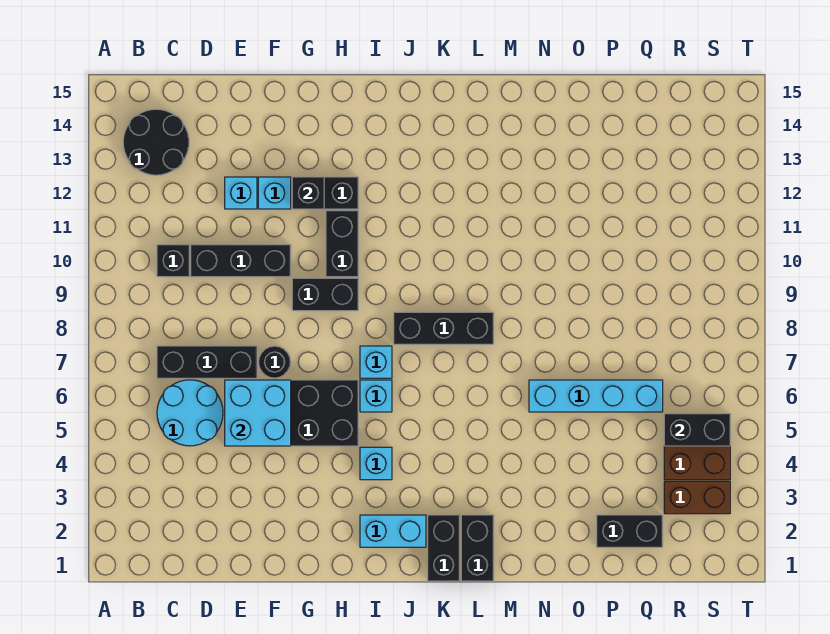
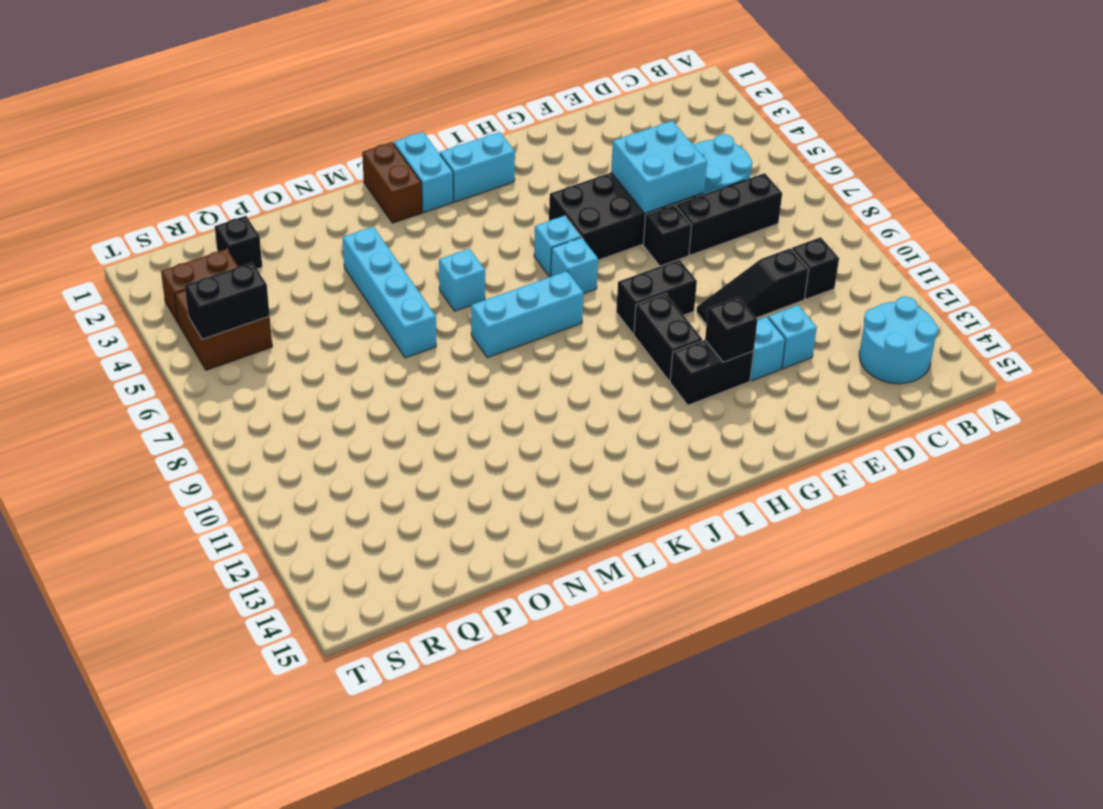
black 2x2 round brick [123,109,189,175] -> cyan 2x2 round brick [859,296,938,384]
black 1x3 brick [191,245,291,277] -> black 1x3 slope [696,248,809,324]
black 1x1 round brick [259,346,291,378] -> black 1x1 brick [643,205,692,266]
cyan 1x1 brick [360,447,392,480] -> cyan 1x1 brick moved to [439,249,485,311]
black 1x3 brick [394,312,494,344] -> cyan 1x3 brick [471,271,584,358]
black 1x2 brick [428,515,460,581] -> cyan 1x2 brick [394,132,453,212]
black 1x2 brick [461,515,494,581] -> brown 1x2 brick [362,142,422,223]
cyan 1x4 brick [529,380,663,412] -> cyan 1x4 brick turned to [343,227,436,358]
black 1x2 brick [597,515,663,547] -> black 1x1 brick [215,216,262,269]

